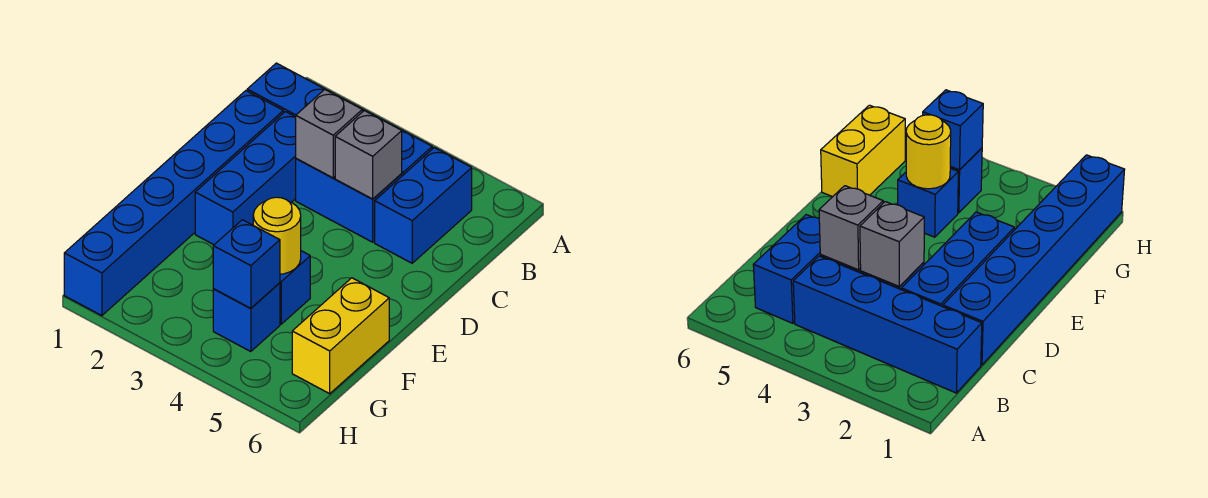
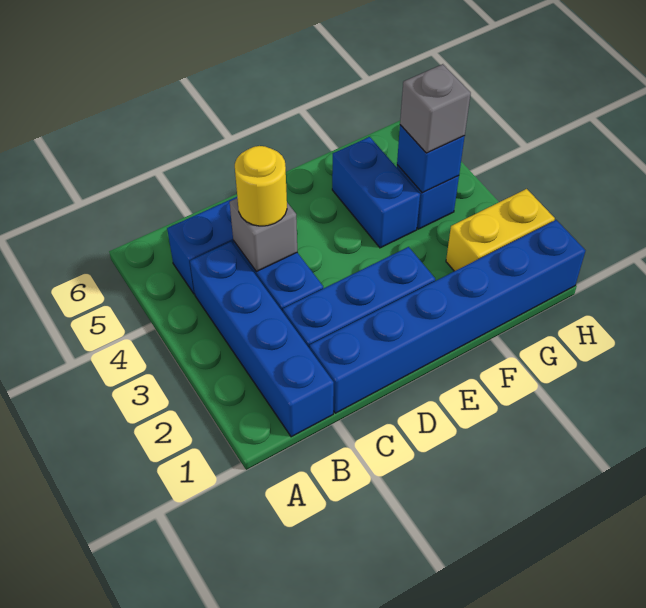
grey 1x1 brick [296,90,362,178] -> grey 1x1 brick moved to [400,64,471,153]
blue 1x1 brick [280,251,310,324] -> blue 1x2 brick [332,137,420,248]
yellow 1x1 round brick [253,197,301,274] -> yellow 1x1 round brick moved to [235,146,287,226]
yellow 1x2 brick [292,278,389,394] -> yellow 1x2 brick moved to [446,189,555,271]

